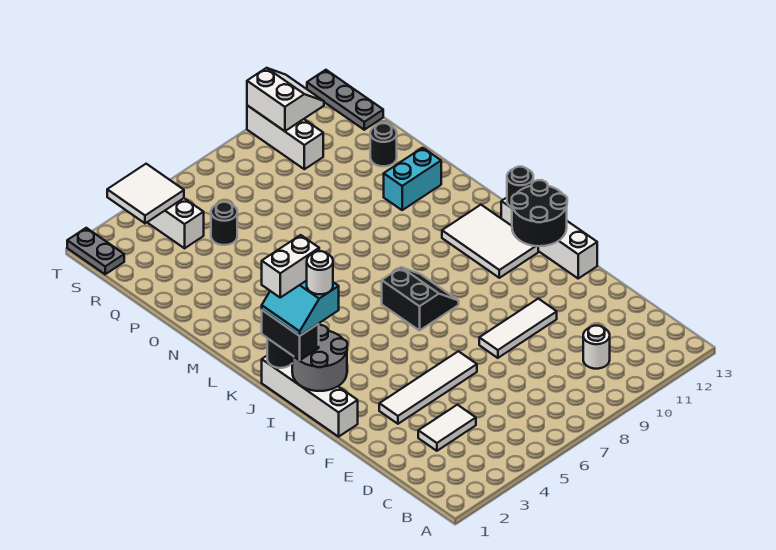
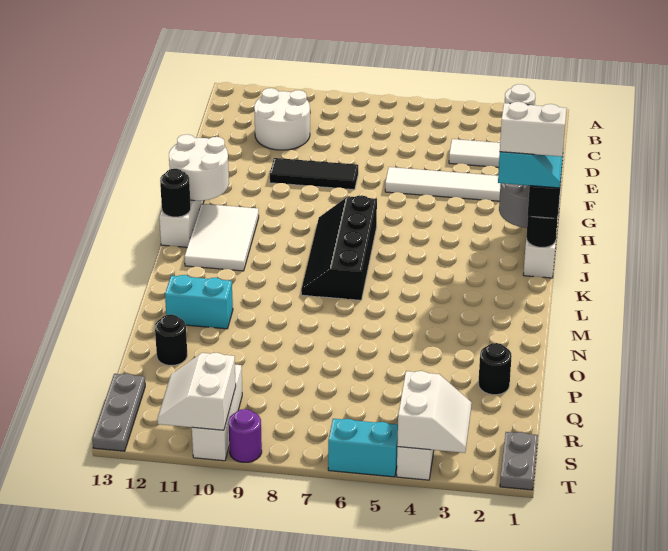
white 1x1 round brick [583,326,610,369] -> white 2x2 round brick [254,88,310,150]
white 1x3 tile [479,299,557,358] -> black 1x3 tile [270,158,358,190]
black 2x2 round brick [512,180,567,246] -> white 2x2 round brick [169,134,229,201]
black 2x2 slope [382,267,459,331] -> black 2x4 slope [301,195,377,300]
black 1x1 round brick [211,202,237,245] -> black 1x1 round brick moved to [478,343,512,395]
white 2x2 tile [107,164,184,223] -> white 2x2 slope [397,371,472,453]
none -> cyan 1x2 brick [328,419,398,477]
none -> purple 1x1 round brick [228,409,262,462]

